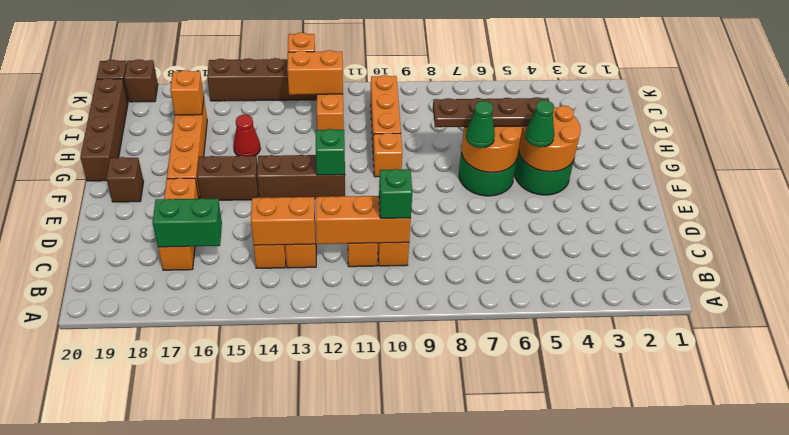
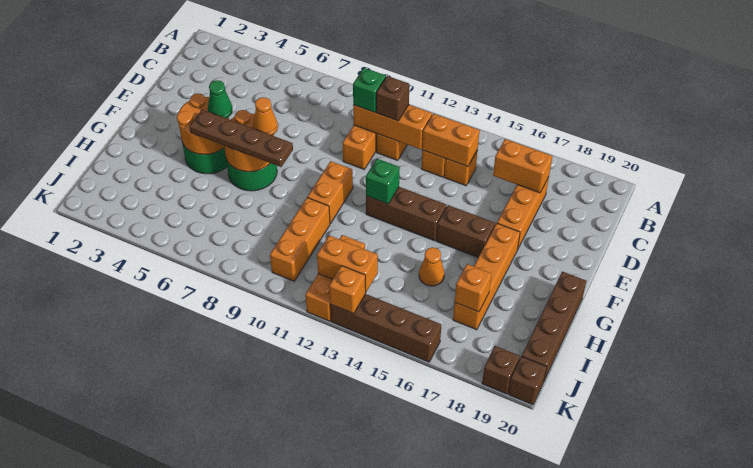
green 1x2 brick [152,198,222,247] -> orange 1x2 brick [493,139,552,193]
green 1x1 cone [466,101,495,148] -> orange 1x1 cone [253,97,278,135]
brown 1x1 brick [106,157,144,202] -> brown 1x1 brick moved to [376,76,409,121]
orange 1x1 brick [373,133,402,177] -> orange 1x2 brick [307,161,353,224]
red 1x1 cone [234,115,261,156] -> orange 1x1 cone [419,247,444,286]

